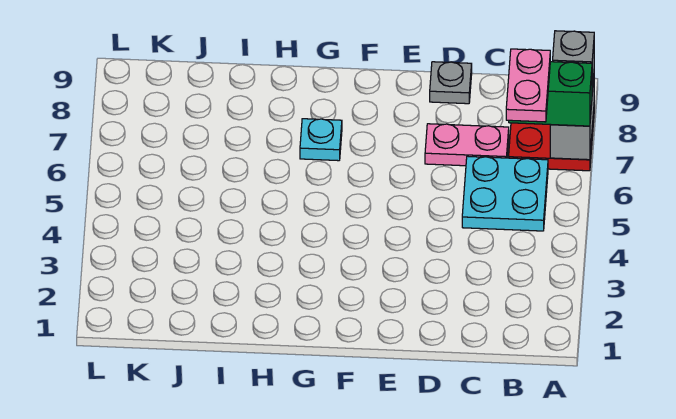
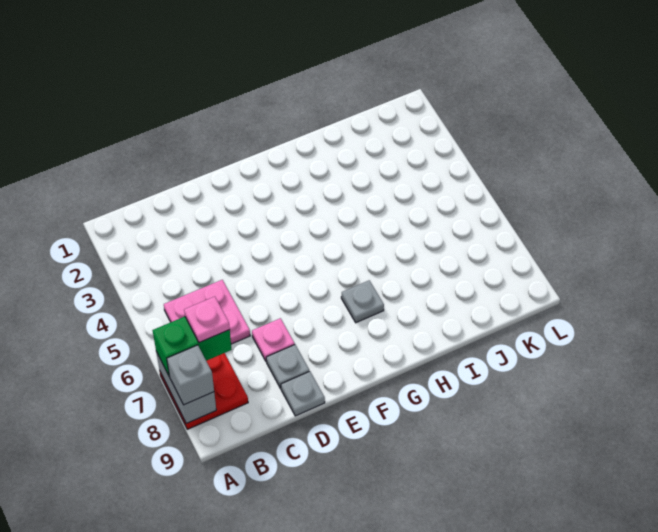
cyan 2x2 plate [462,156,548,231] -> pink 2x2 plate [164,280,250,344]
pink 1x2 plate [506,49,550,122] -> pink 1x1 plate [184,297,230,342]
pink 1x2 plate [425,124,509,166] -> pink 1x1 plate [252,318,295,362]
none -> grey 1x1 plate [266,345,309,389]
cyan 1x1 plate [300,119,342,161] -> grey 1x1 plate [341,280,384,323]

